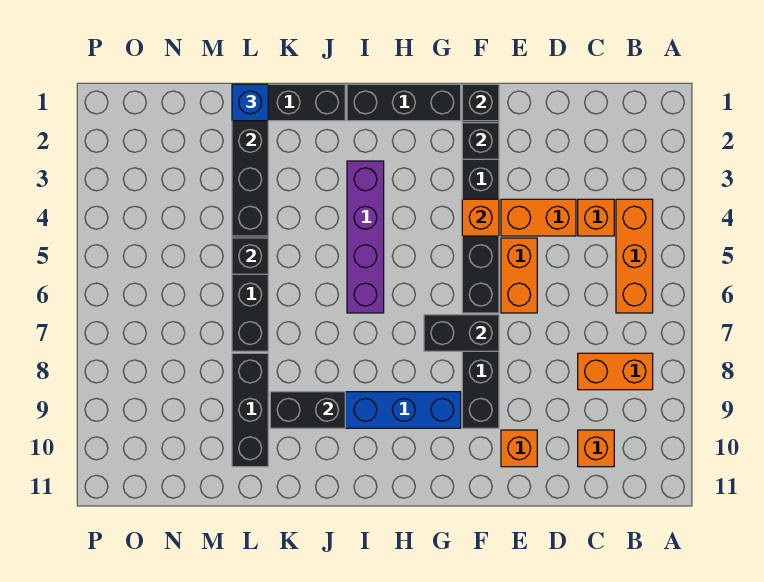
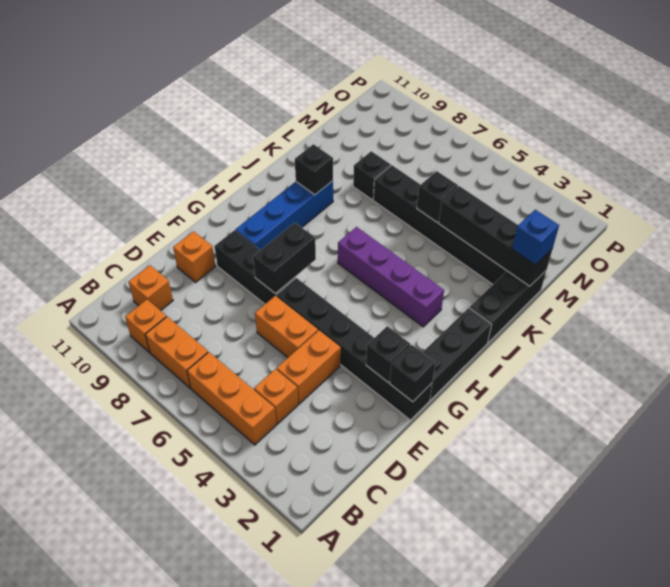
orange 1x2 brick [578,353,653,390] -> orange 1x2 brick turned to [145,317,208,388]
orange 1x1 brick [462,199,499,236] -> orange 1x1 brick moved to [125,300,166,353]
black 1x2 brick [270,392,345,428] -> black 1x1 brick [295,144,333,195]
black 1x3 brick [232,353,268,467] -> black 1x1 brick [353,151,391,200]

